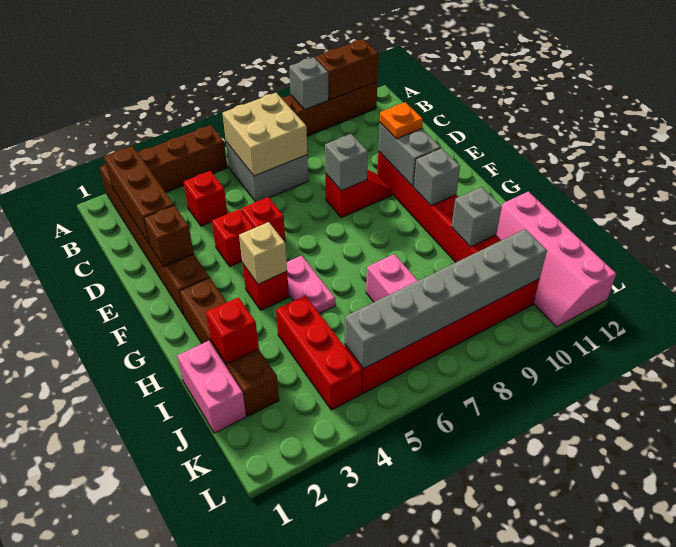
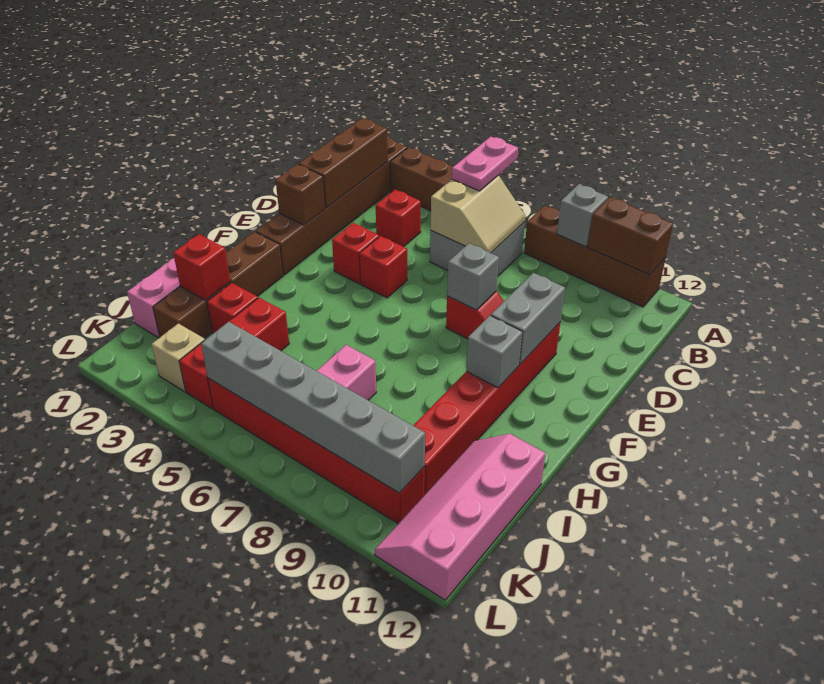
tan 2x2 brick [222,93,307,176] -> tan 2x2 slope [431,175,525,253]
orange 1x1 plate [380,102,423,139] -> none
red 1x1 brick [243,264,289,310] -> red 1x1 brick moved to [207,283,258,333]
tan 1x1 brick [239,222,287,284] -> tan 1x1 brick moved to [151,323,205,392]
pink 1x2 plate [287,255,335,314] -> pink 1x2 plate moved to [452,137,518,191]
grey 1x1 brick [452,187,502,247] -> none

